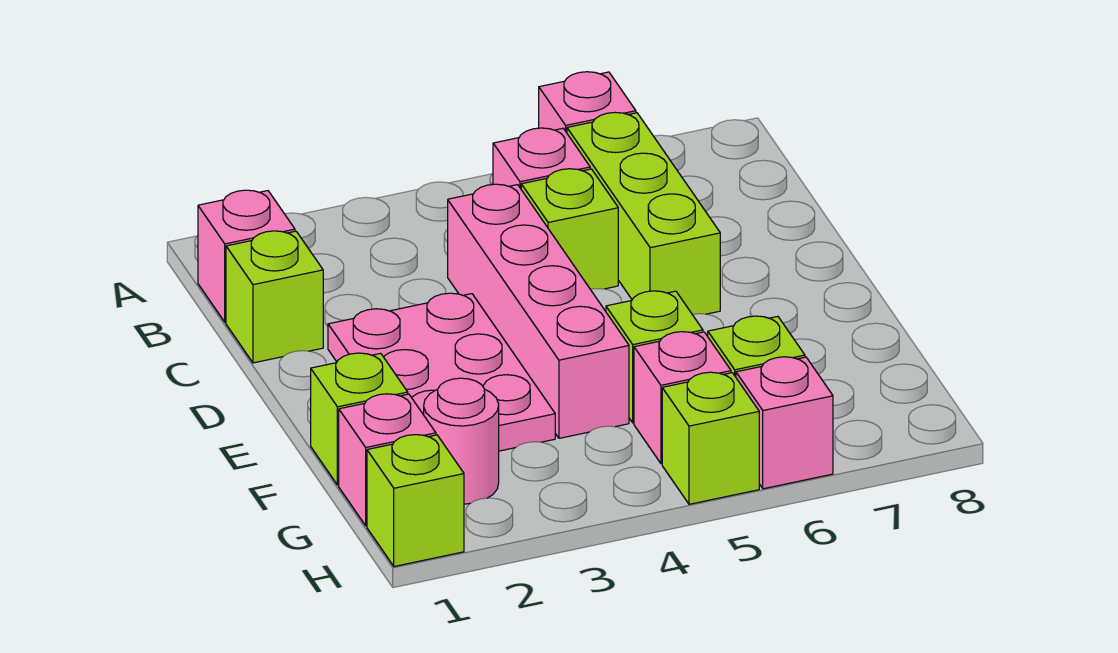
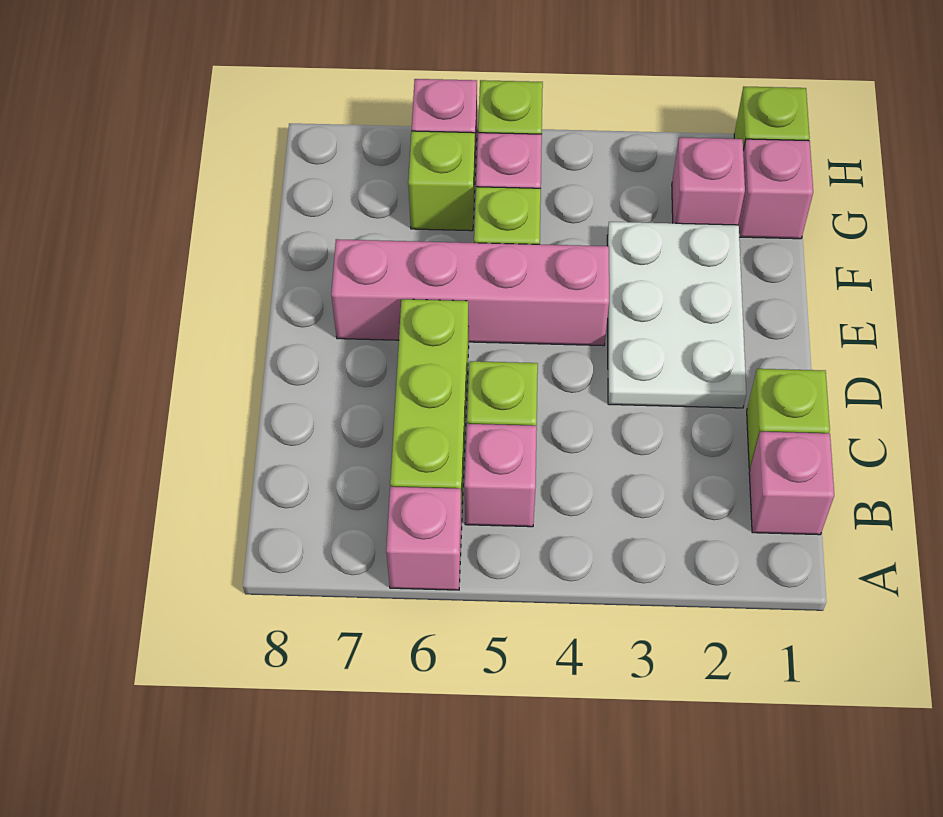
pink 1x4 brick [448,184,629,438] -> pink 1x4 brick turned to [331,239,609,346]
pink 2x3 plate [328,293,555,451] -> white 2x3 plate [607,222,746,408]
lime 1x1 brick [311,353,408,485] -> none
pink 1x1 round brick [424,378,499,504] -> pink 1x1 brick [672,137,745,225]

